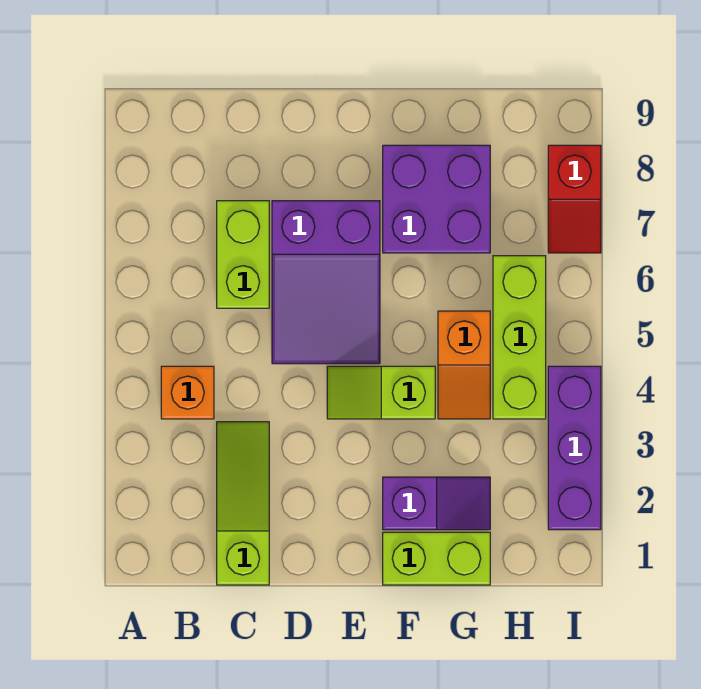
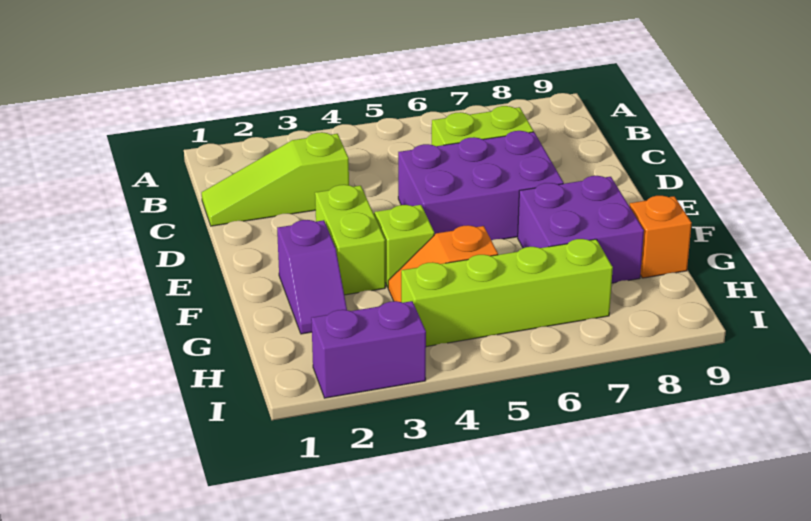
orange 1x1 brick [161,366,214,419] -> orange 1x1 brick moved to [630,196,692,278]
lime 1x3 slope [217,422,269,585] -> lime 1x3 slope turned to [202,132,349,226]
purple 2x3 slope [272,201,380,364] -> purple 2x3 brick [398,131,564,240]
lime 1x2 brick [383,532,490,585] -> lime 1x2 brick moved to [315,185,385,295]
lime 1x3 brick [493,256,546,419] -> lime 1x4 brick [401,239,613,347]
purple 1x3 brick [548,366,601,530] -> purple 1x2 brick [311,301,426,398]
red 1x2 slope [548,145,601,253] -> none

